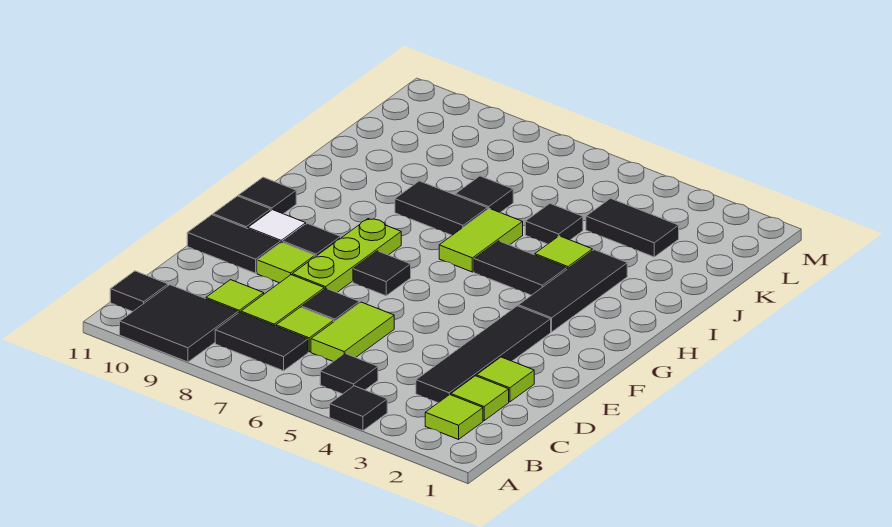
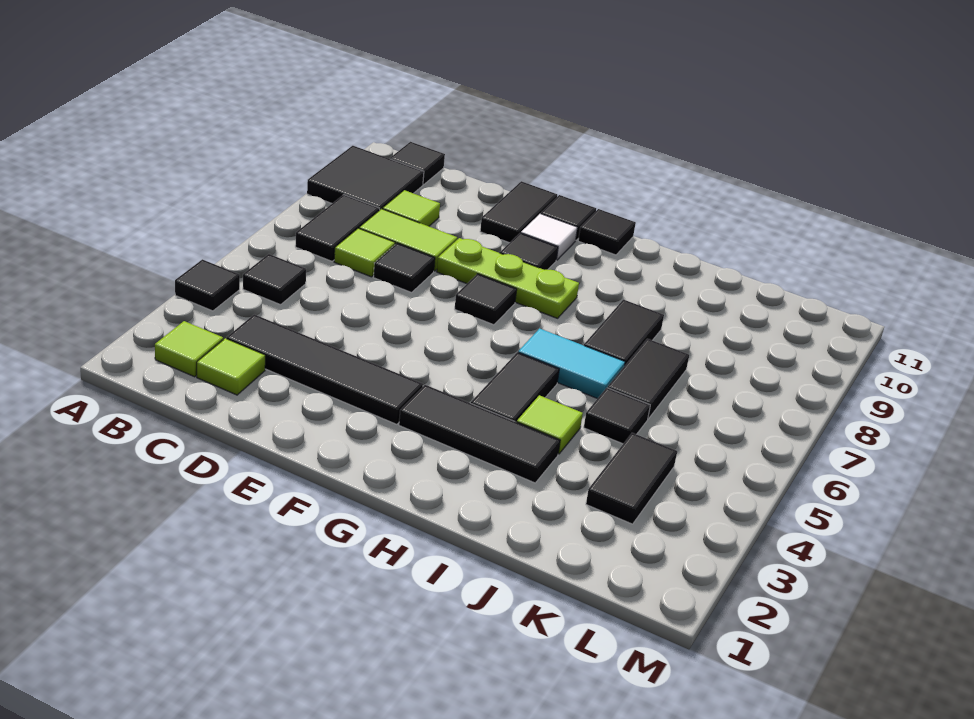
lime 1x2 tile [311,302,394,361] -> none
lime 1x1 tile [477,357,534,402] -> none
lime 1x1 tile [257,242,315,283] -> none
lime 1x2 tile [439,208,523,272] -> cyan 1x2 tile [518,328,625,399]
black 1x1 tile [455,176,513,212] -> black 1x2 tile [608,339,689,419]

